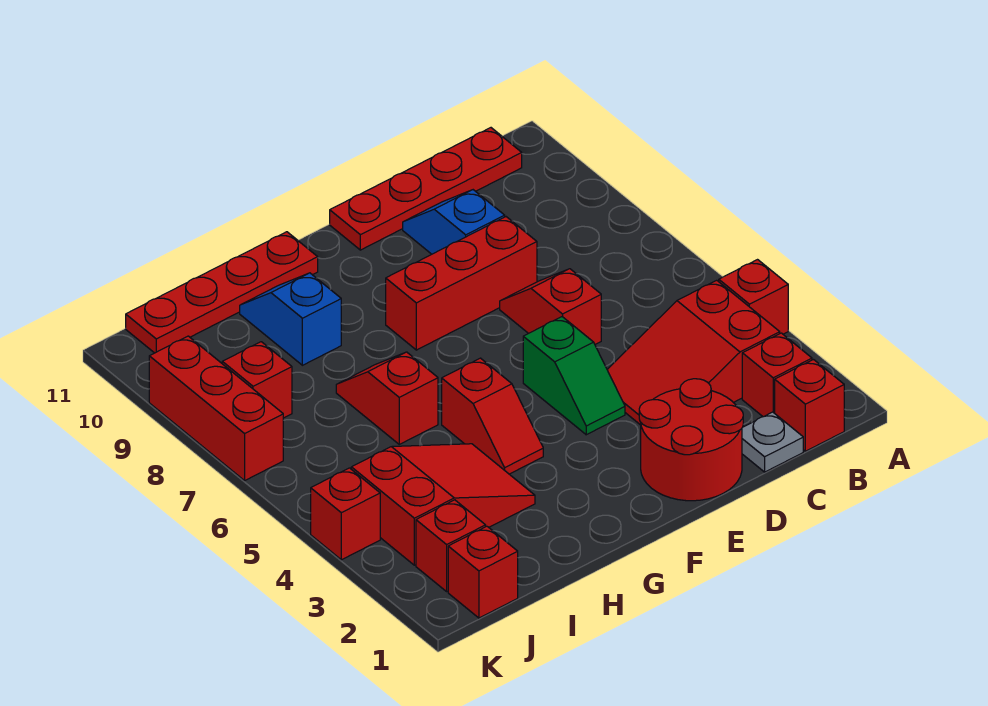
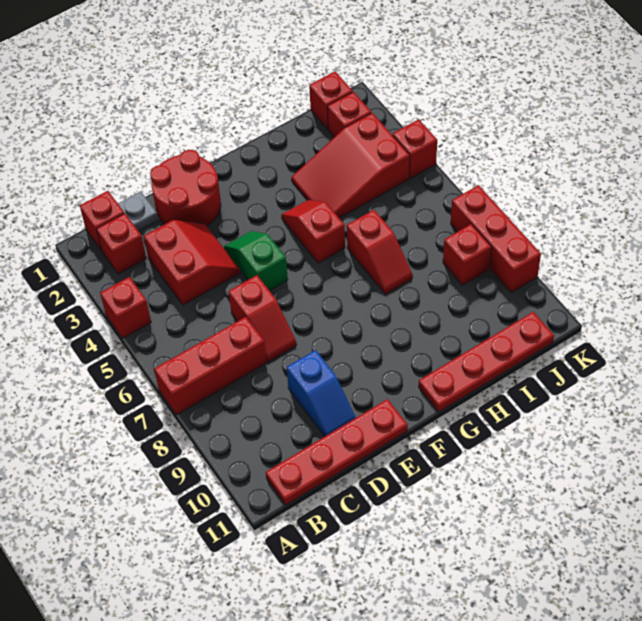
red 2x3 slope [607,280,780,425] -> red 2x2 slope [144,220,240,305]
red 1x3 brick [386,217,537,350] -> red 1x3 brick moved to [154,317,267,415]
blue 1x2 slope [240,273,341,365] -> none

